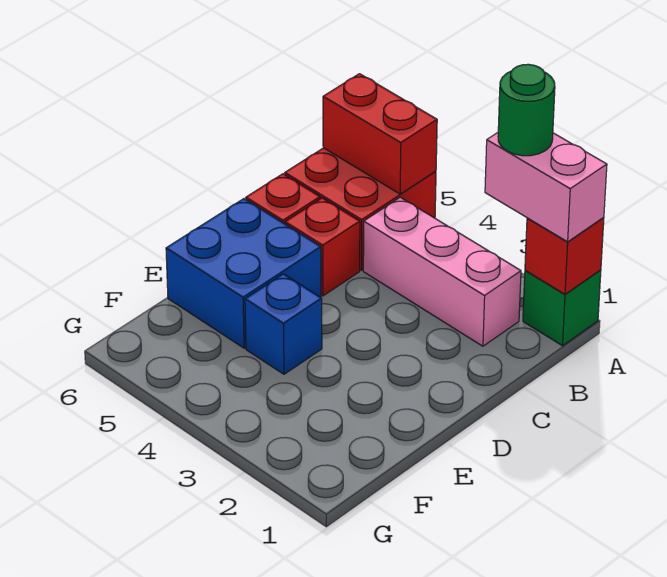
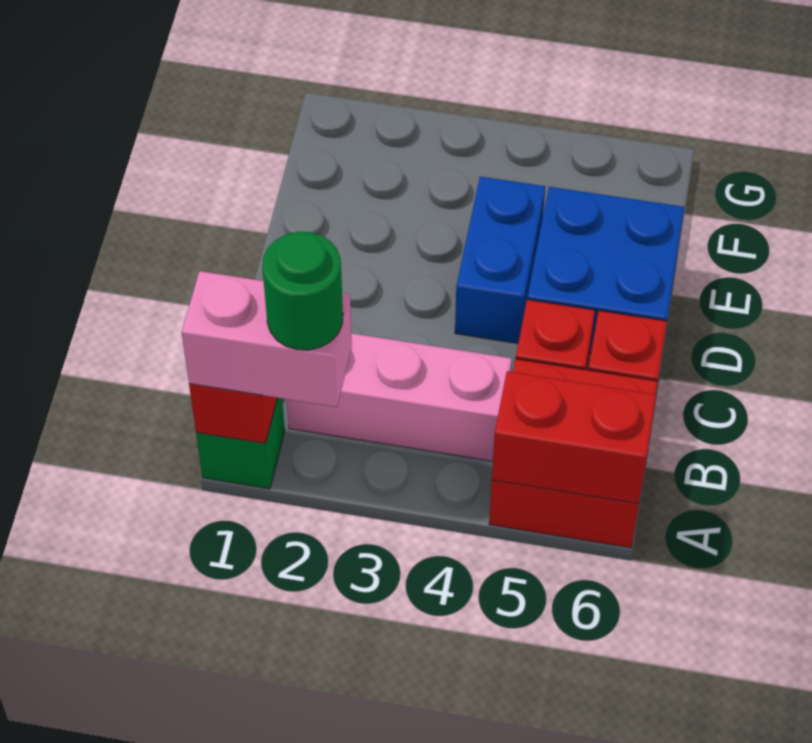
blue 1x1 brick [245,274,322,374] -> blue 1x2 brick [455,177,545,343]

